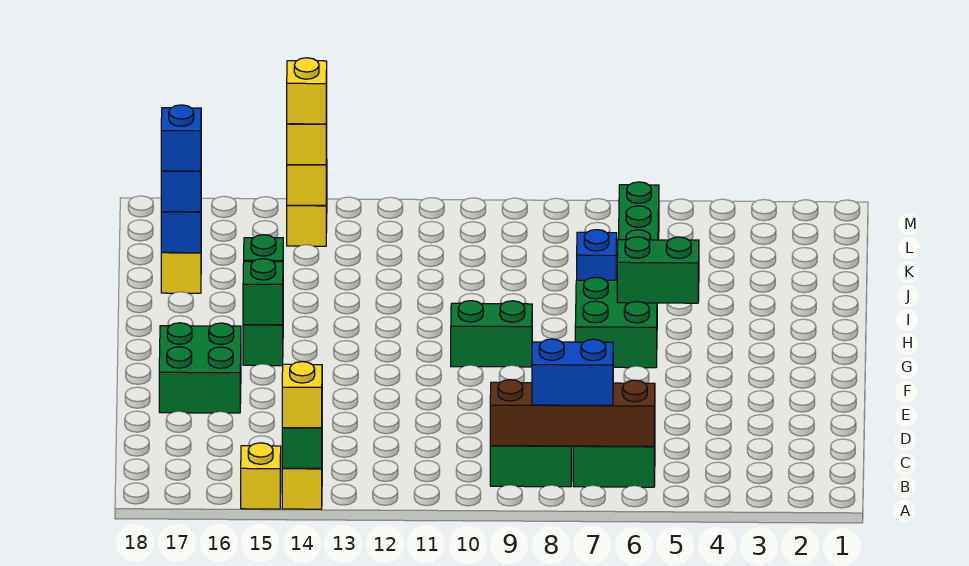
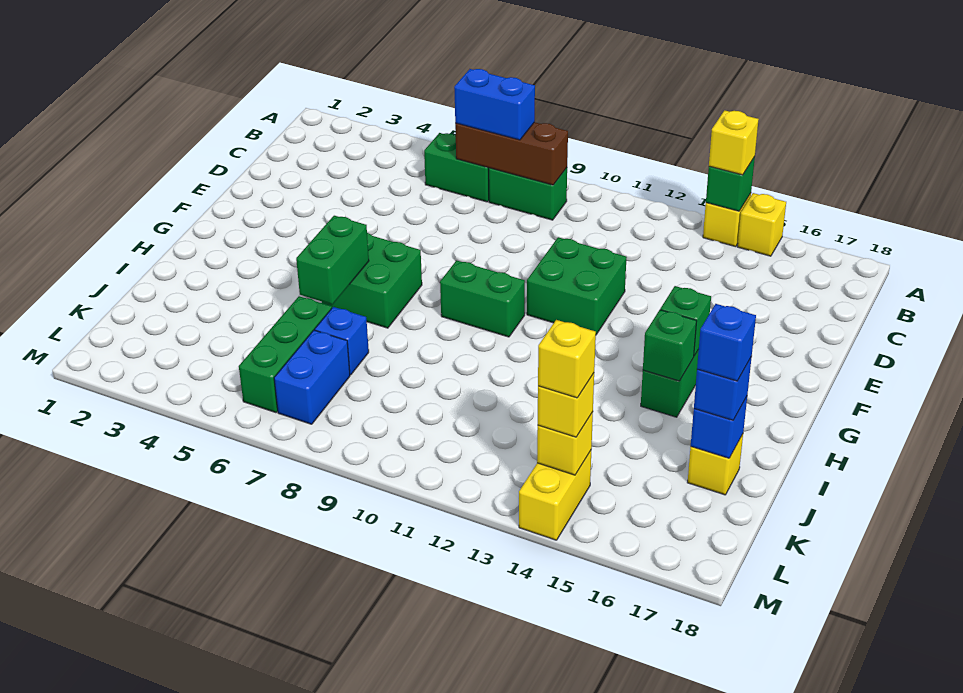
brown 1x4 brick [490,380,655,446] -> brown 1x3 brick [455,122,568,185]
green 2x2 brick [159,323,241,413] -> green 2x2 brick moved to [527,237,627,335]
green 1x2 brick [617,237,699,303] -> green 1x2 brick turned to [296,216,369,304]
none -> blue 1x2 brick [274,330,350,424]

